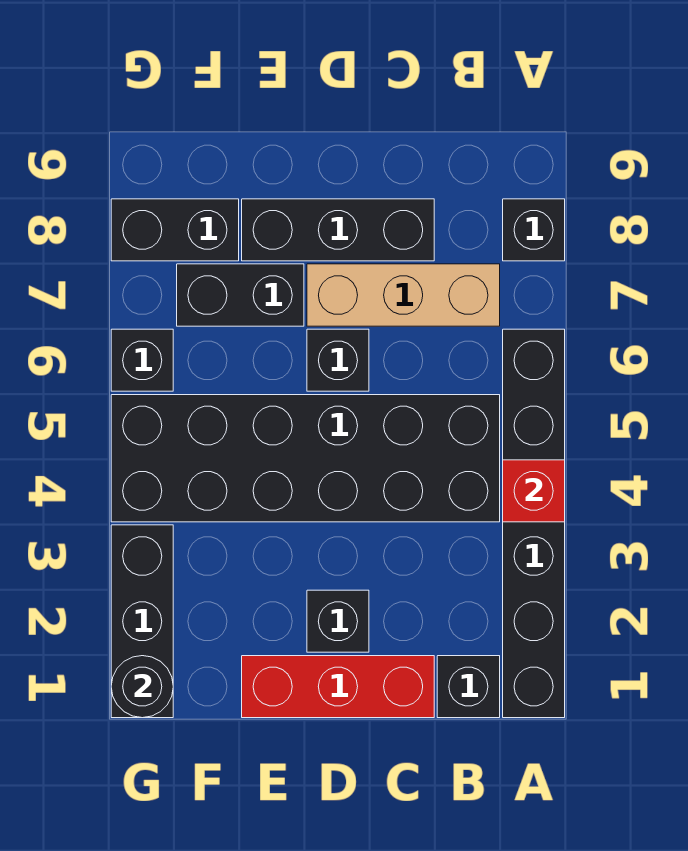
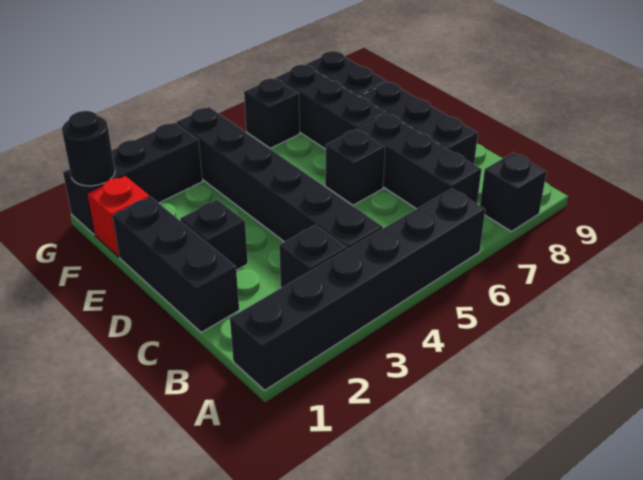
red 1x1 brick [503,460,565,522] -> red 1x1 brick moved to [87,176,150,257]
black 1x1 brick [437,656,500,718] -> black 1x1 brick moved to [279,225,347,288]
black 2x6 brick [111,395,500,522] -> black 1x6 brick [176,107,383,249]
tan 1x3 brick [307,264,500,326] -> black 1x3 brick [358,113,482,209]
red 1x3 brick [242,656,434,718] -> black 1x3 brick [113,197,239,332]
black 1x2 brick [177,264,304,326] -> black 1x3 brick [276,65,386,149]

